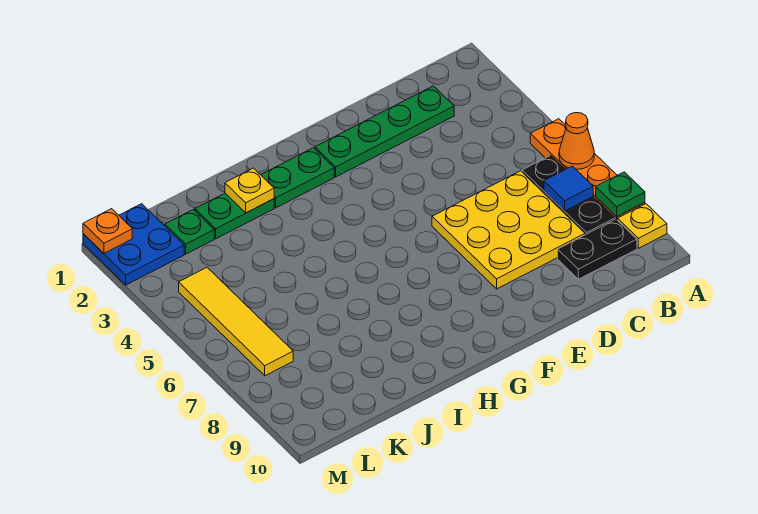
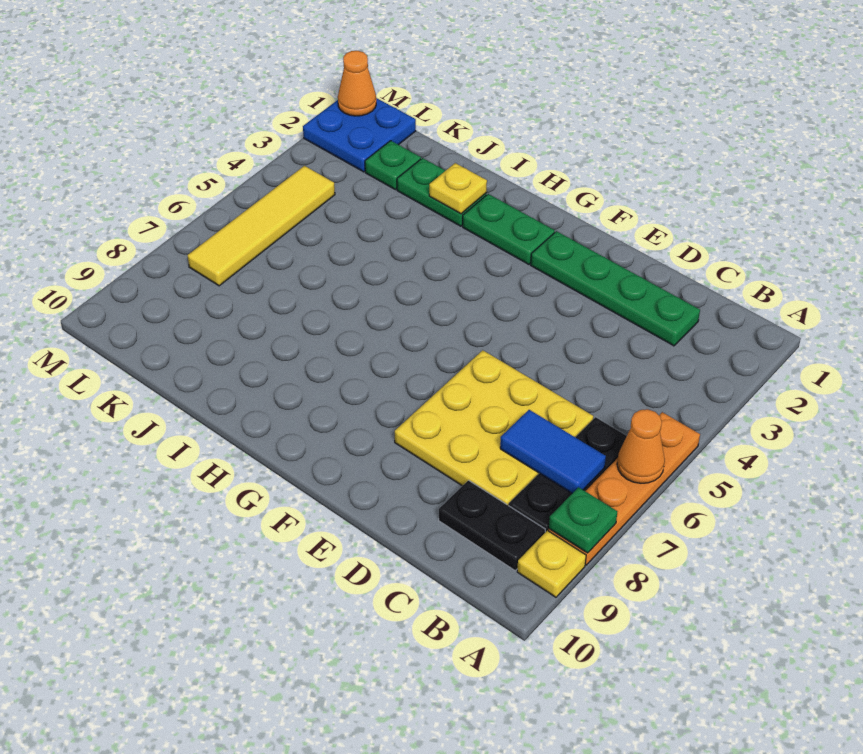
blue 1x1 tile [544,166,593,211] -> blue 1x2 tile [500,410,606,493]
orange 1x1 plate [83,209,132,253] -> orange 1x1 cone [338,51,376,116]

